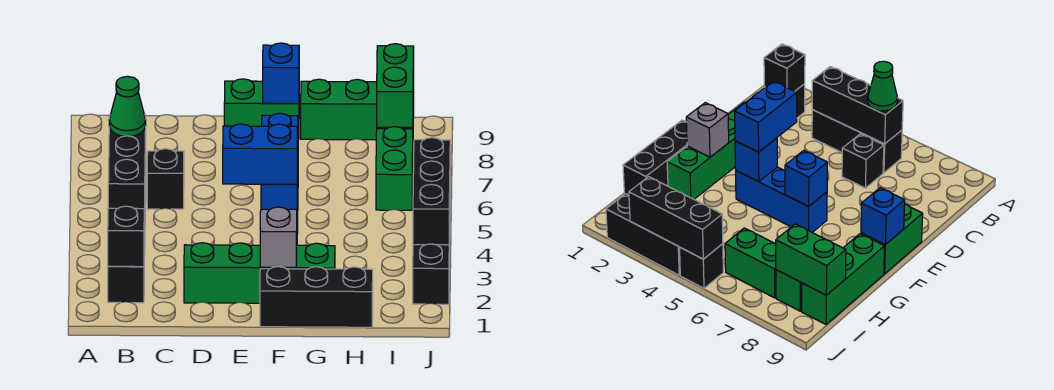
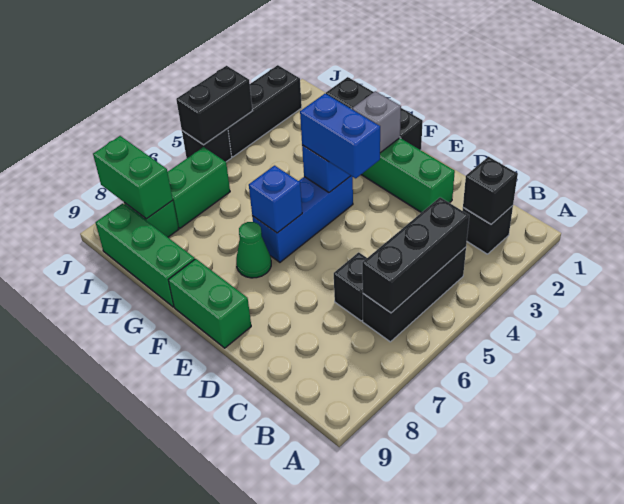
green 1x1 cone [109,76,146,136] -> green 1x1 cone moved to [236,222,271,278]
blue 1x1 brick [263,43,299,103] -> none
green 1x2 brick [377,44,414,127] -> green 1x2 brick turned to [93,136,173,219]
black 1x3 brick [413,138,450,245] -> black 1x2 brick [176,66,252,145]

